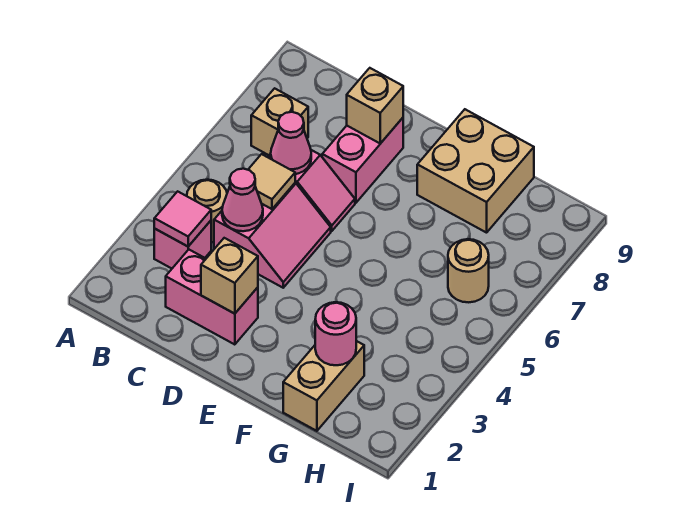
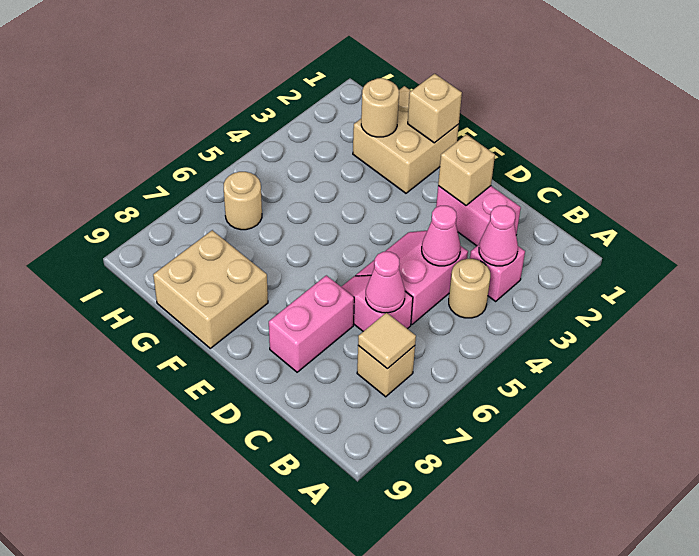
pink 1x1 tile [154,191,211,246] -> pink 1x1 cone [479,206,518,266]
tan 1x1 tile [248,154,295,209] -> tan 1x1 tile moved to [358,313,416,369]
tan 1x1 brick [347,68,403,143] -> tan 1x1 brick moved to [408,74,462,143]
tan 1x2 brick [283,341,364,431] -> tan 2x2 brick [353,86,459,193]
pink 1x1 round brick [315,302,356,365] -> tan 1x1 round brick [361,78,399,137]

